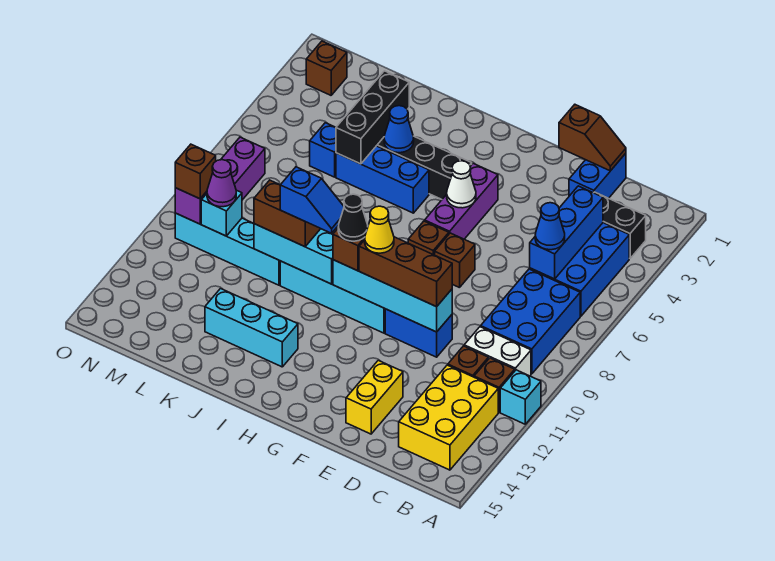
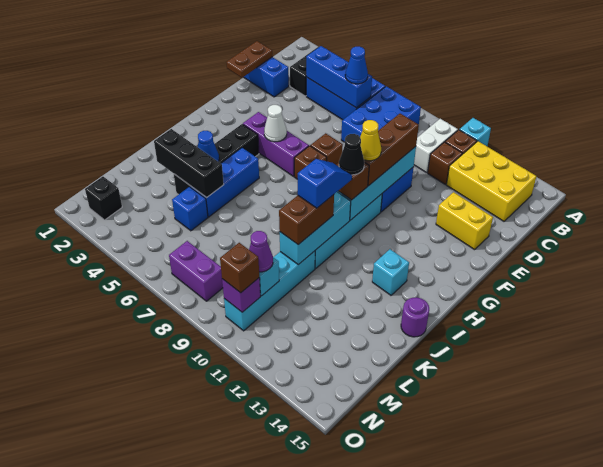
blue 2x3 brick [481,269,580,374] -> blue 2x3 brick turned to [341,86,421,142]
brown 1x2 slope [559,105,626,171] -> brown 1x2 plate [226,41,272,78]
cyan 1x3 brick [205,289,298,367] -> cyan 1x1 brick [372,249,409,295]
none -> purple 1x1 round brick [401,297,429,337]
brown 1x1 brick [306,41,347,95] -> black 1x1 brick [85,177,122,220]

